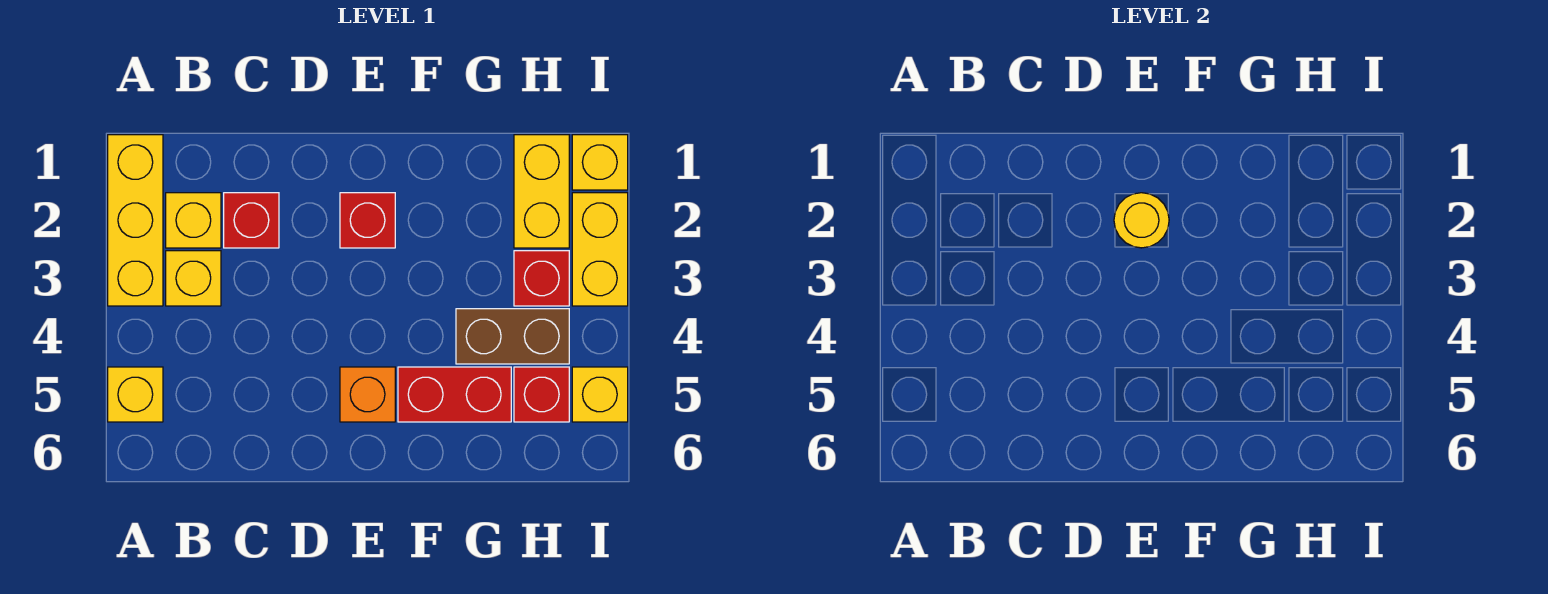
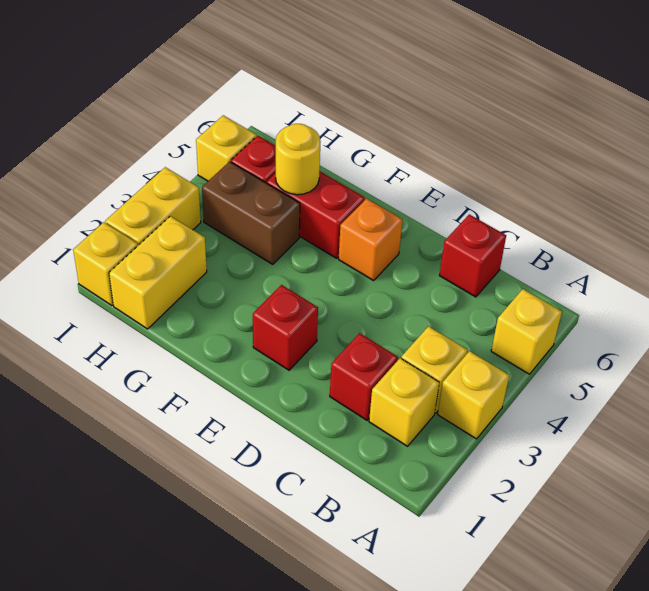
yellow 1x3 brick [108,135,163,306] -> yellow 1x1 brick [438,351,509,439]
yellow 1x1 round brick [1114,193,1169,248] -> yellow 1x1 round brick moved to [276,124,321,195]
red 1x1 brick [514,251,569,306] -> red 1x1 brick moved to [440,214,506,297]

